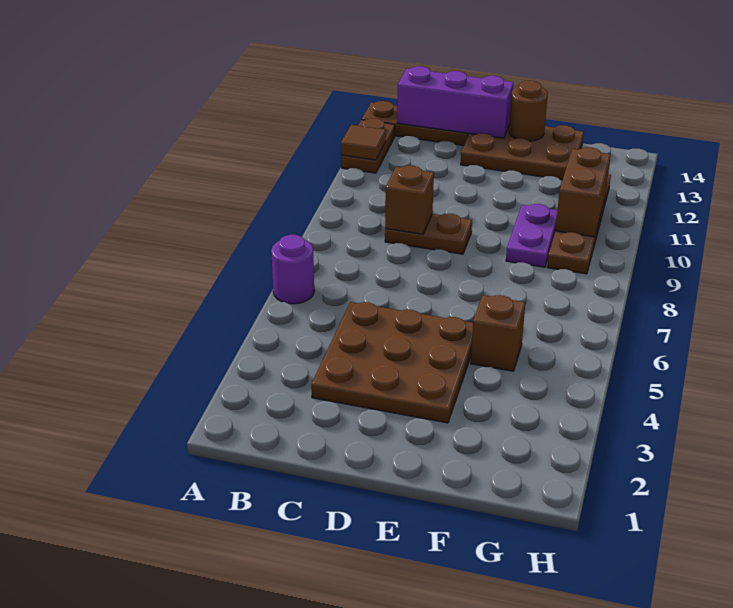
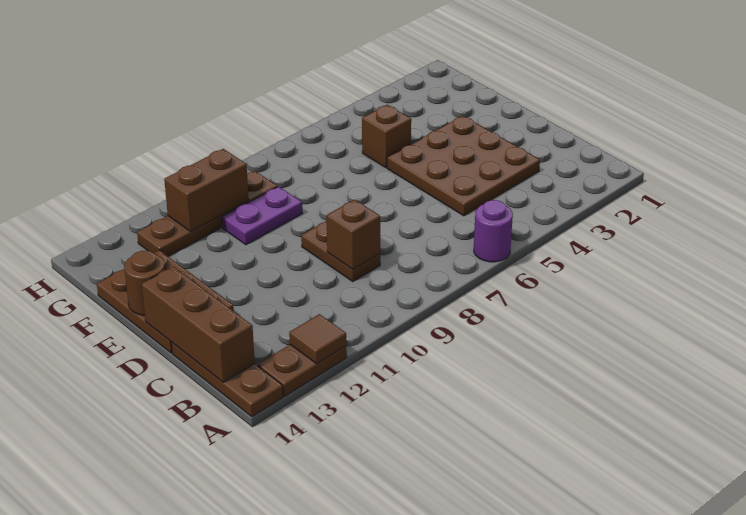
purple 1x3 brick [397,66,513,138] -> brown 1x3 brick [142,267,255,382]

